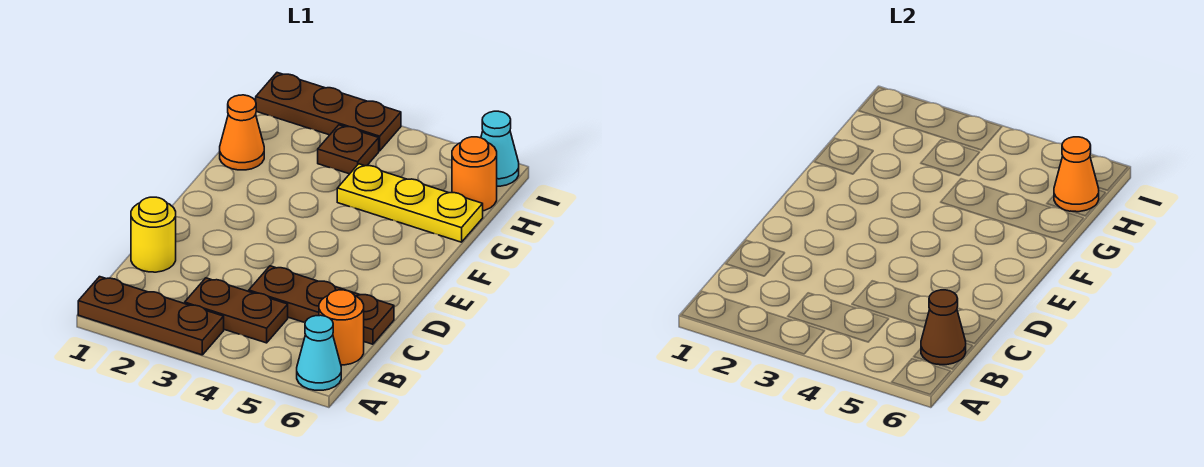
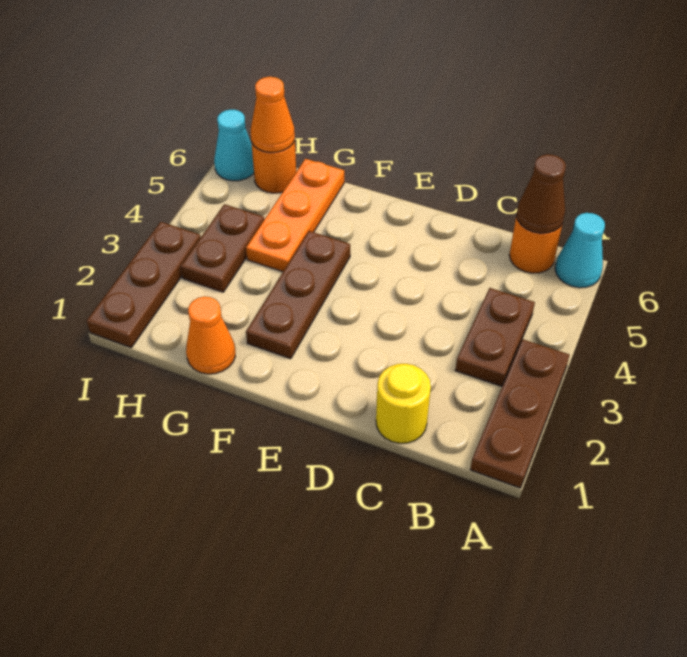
brown 1x3 plate [249,266,394,344] -> brown 1x3 plate moved to [246,231,350,359]
yellow 1x3 plate [337,164,483,242] -> orange 1x3 plate [246,159,344,272]
brown 1x1 plate [318,125,379,174] -> brown 1x2 plate [180,204,264,292]

